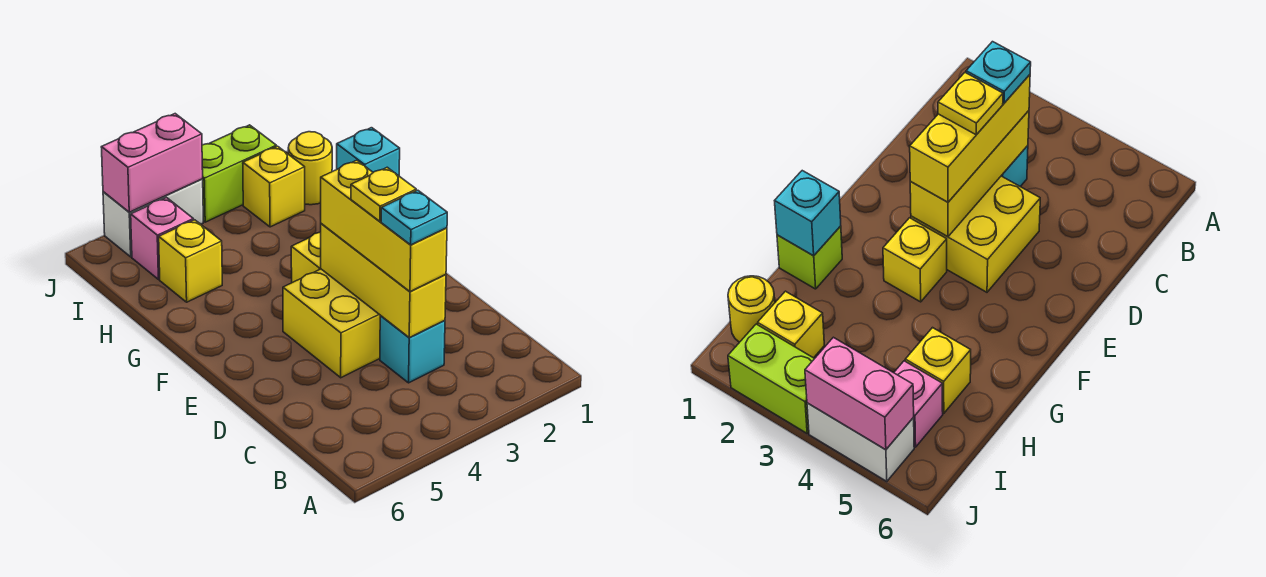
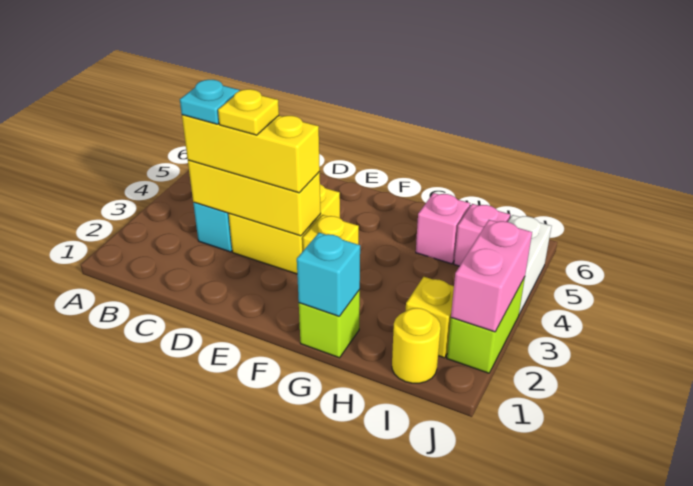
yellow 1x1 brick [159,220,222,302] -> pink 1x1 brick [416,193,470,264]
pink 1x2 brick [101,114,203,212] -> pink 1x2 brick moved to [451,220,532,332]

